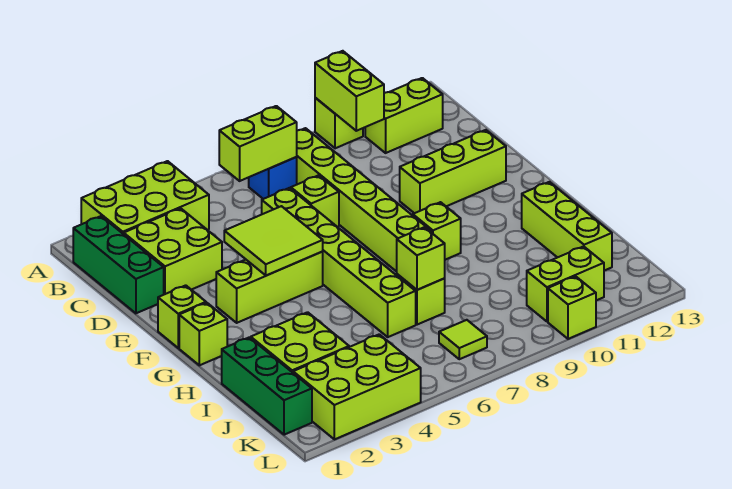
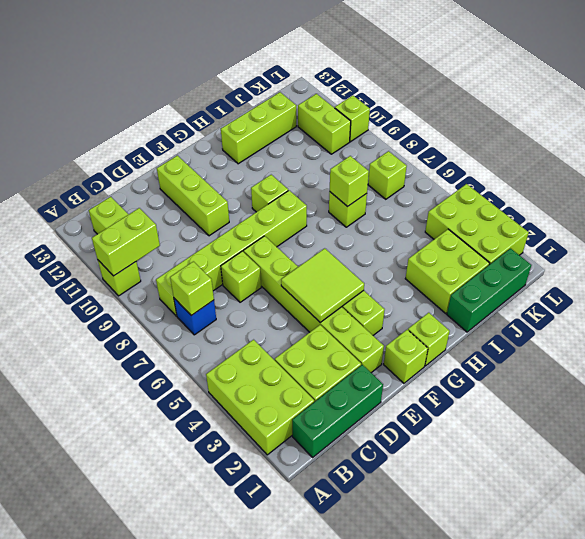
lime 1x2 brick [219,106,297,181] -> lime 1x1 brick [170,261,214,316]
lime 1x6 brick [262,188,416,337] -> lime 1x6 brick turned to [244,236,384,373]
lime 1x1 tile [439,320,487,359] -> lime 1x1 brick [368,151,407,199]

